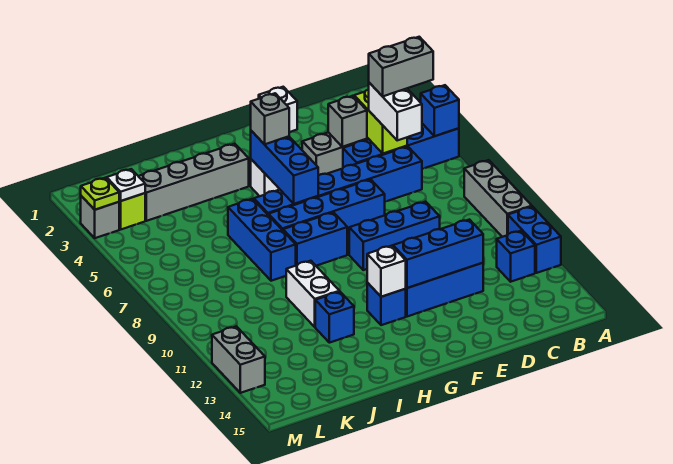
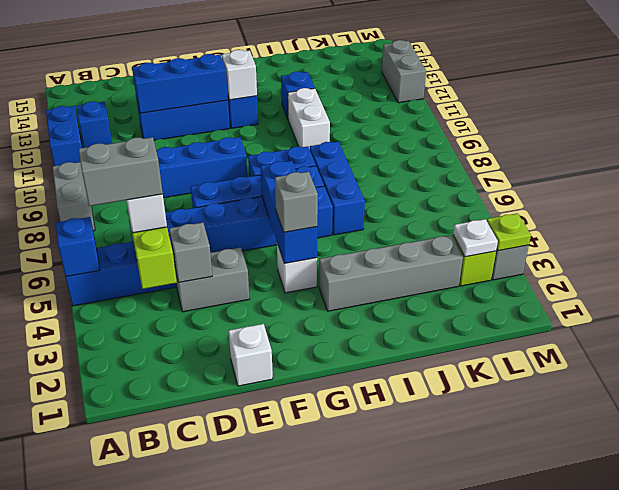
grey 1x3 brick [464,160,532,237] -> grey 1x2 brick [53,162,95,231]

